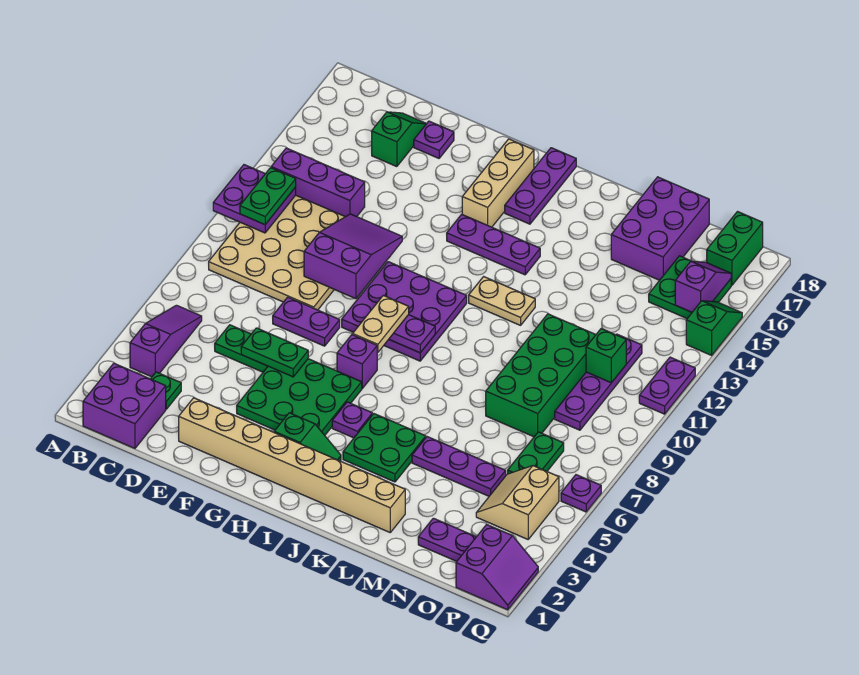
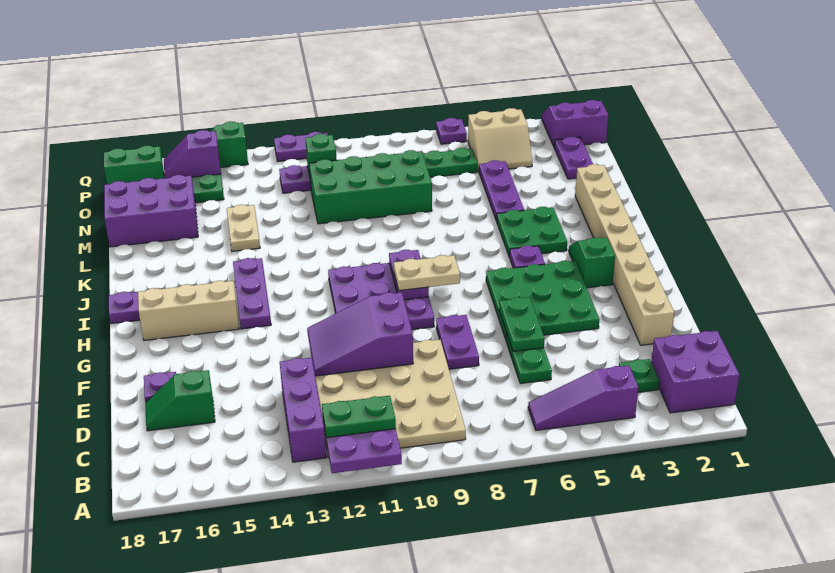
purple 1x1 brick [337,335,377,389] -> none
tan 1x2 plate [469,277,535,325] -> tan 1x2 plate moved to [227,204,260,251]

